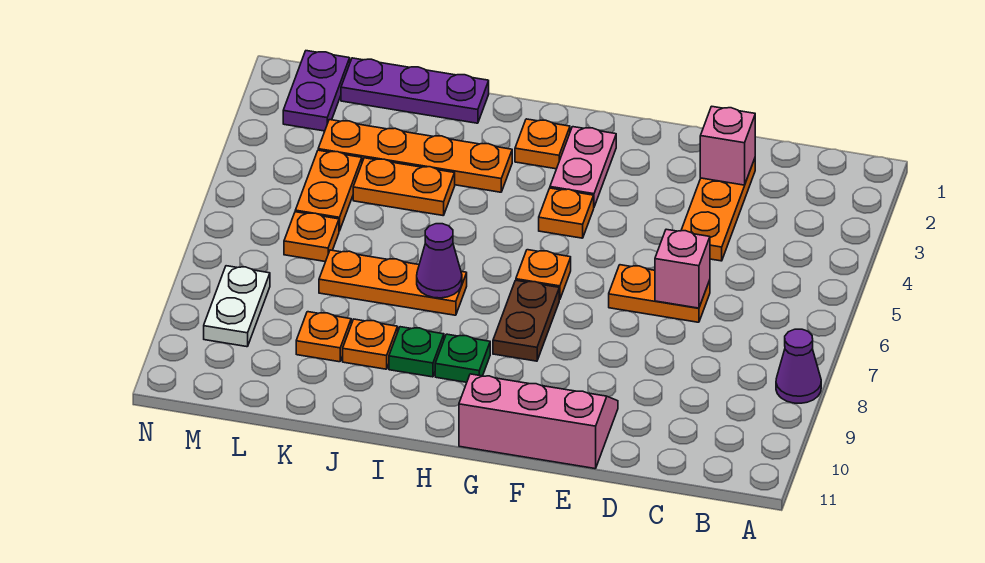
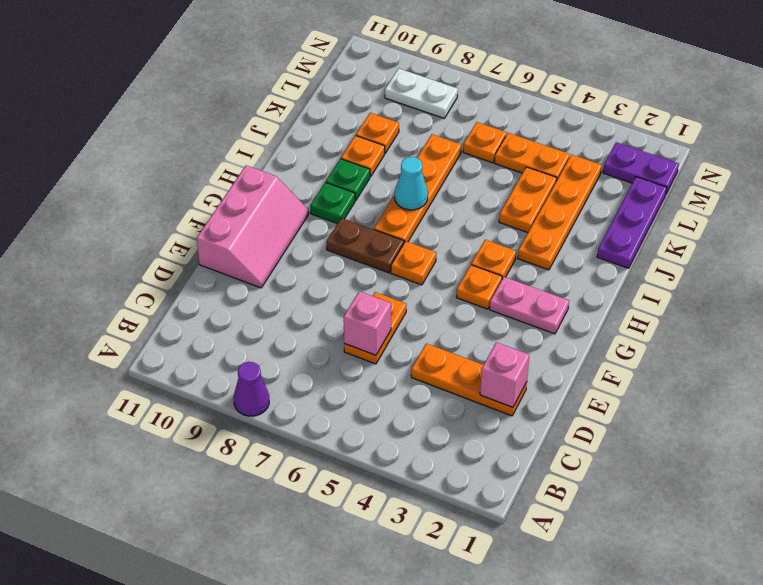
orange 1x1 plate [515,119,570,169] -> orange 1x1 plate moved to [471,240,516,279]
orange 1x3 plate [319,250,467,315] -> orange 1x4 plate [374,134,461,243]
purple 1x1 cone [417,224,462,298] -> cyan 1x1 cone [395,157,428,210]

